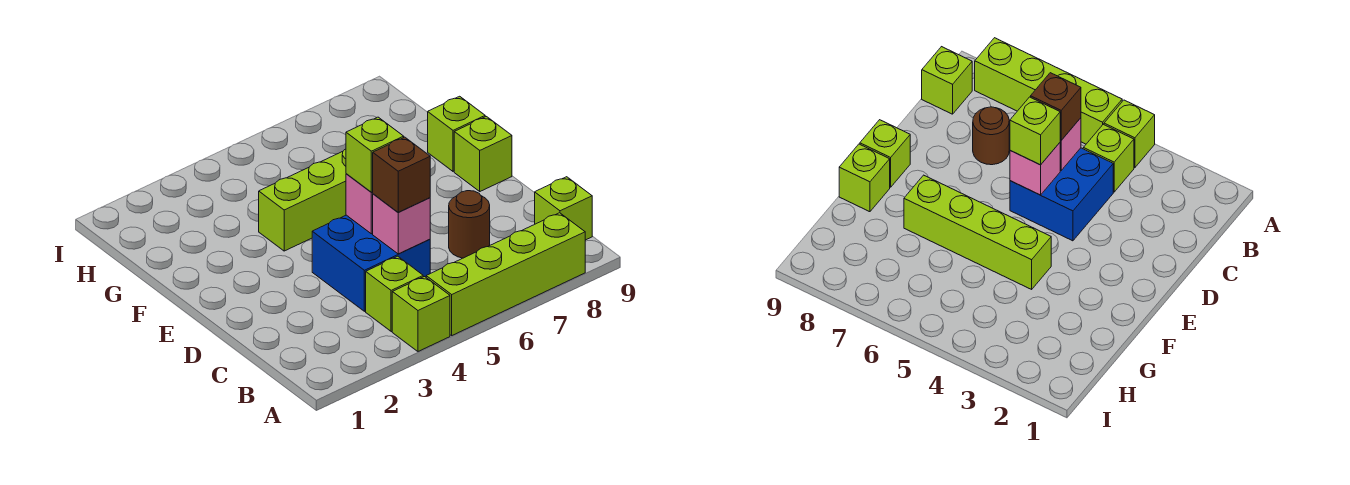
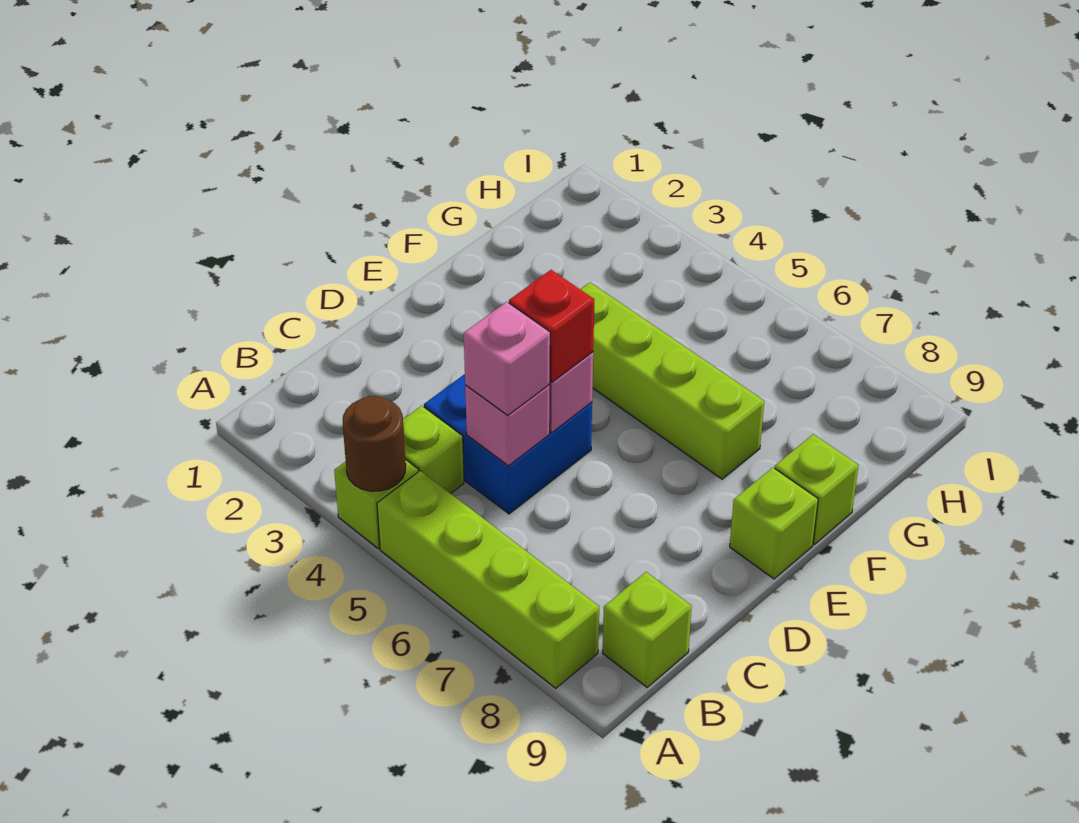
brown 1x1 brick [373,137,430,212] -> pink 1x1 brick [464,302,550,416]
brown 1x1 round brick [449,191,490,258] -> brown 1x1 round brick moved to [343,396,406,491]
lime 1x1 brick [346,117,404,192] -> red 1x1 brick [509,270,594,382]

